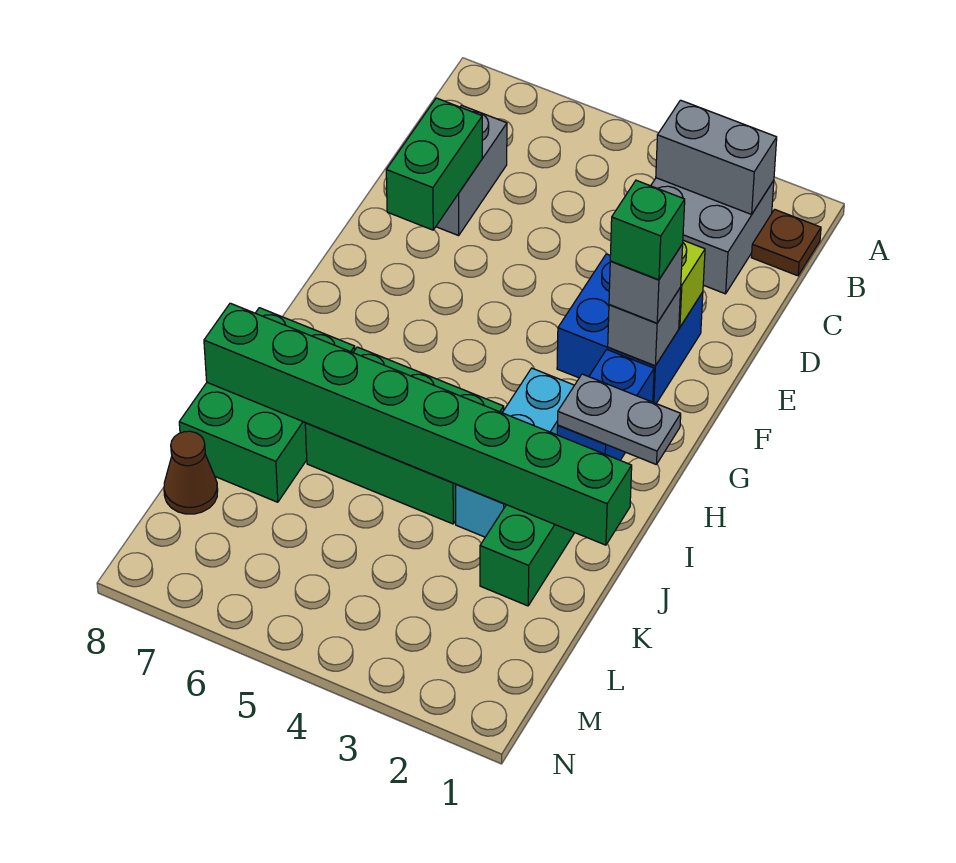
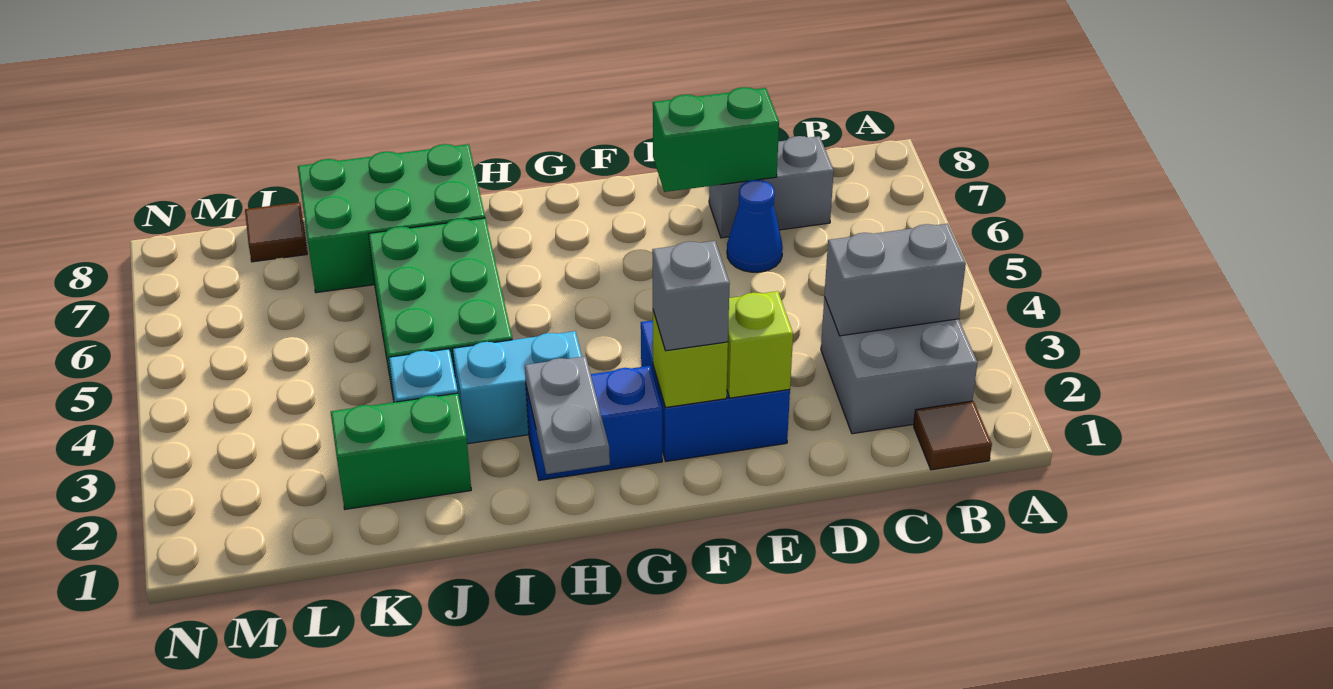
brown 1x1 plate [751,209,821,276] -> brown 1x1 tile [914,401,992,470]
grey 1x2 brick [656,100,777,214] -> grey 1x2 brick turned to [824,224,966,336]
none -> blue 1x1 cone [727,180,783,272]
grey 1x1 brick [608,288,681,366] -> lime 1x1 brick [653,311,728,408]
green 1x1 brick [610,180,685,280] -> none
green 1x8 brick [204,303,632,545] -> none
brown 1x1 cone [164,431,218,514] -> brown 1x1 tile [245,202,307,262]

